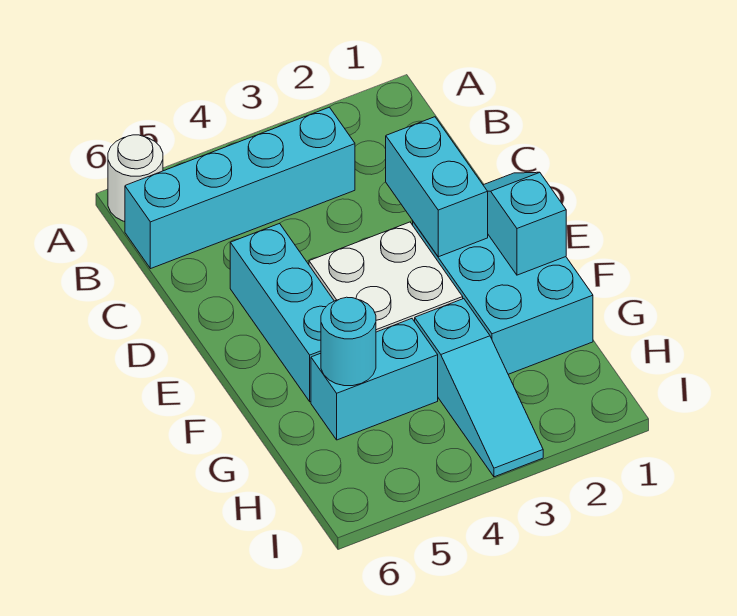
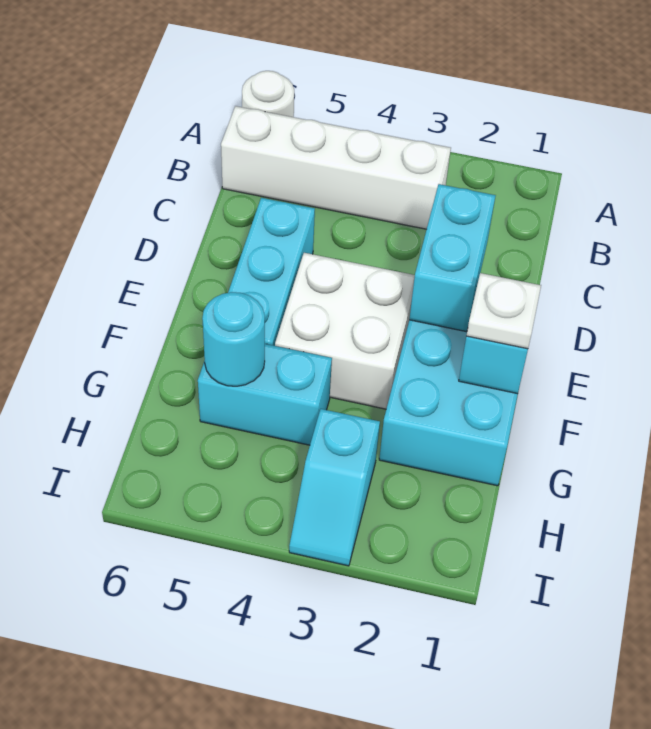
cyan 1x4 brick [125,107,355,269] -> white 1x4 brick [221,106,451,229]
none -> white 1x1 plate [467,273,541,349]
cyan 1x3 slope [415,299,543,477] -> cyan 1x2 slope [289,409,380,566]

